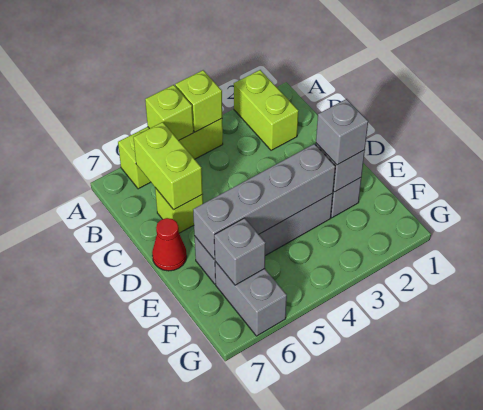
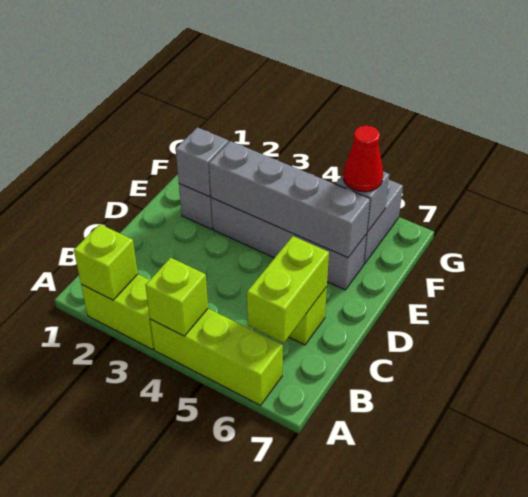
lime 1x2 brick [234,70,298,150] -> lime 1x2 brick turned to [81,274,154,349]
lime 1x1 brick [145,85,193,140] -> lime 1x1 brick moved to [74,224,138,300]
red 1x1 cone [152,218,187,271] -> red 1x1 cone moved to [343,126,383,192]
grey 1x1 brick [316,99,368,165] -> none

